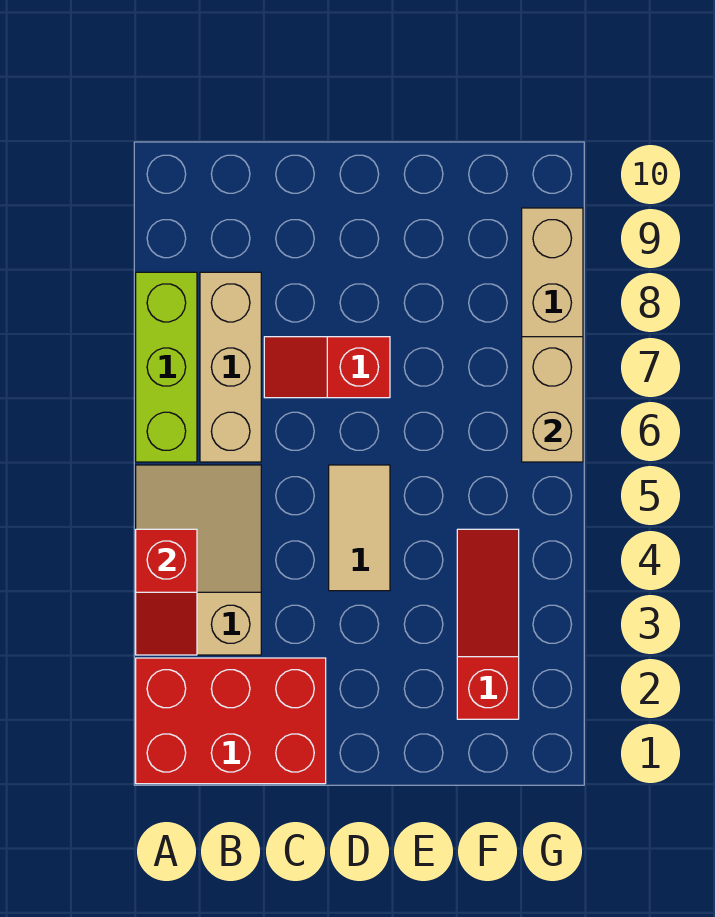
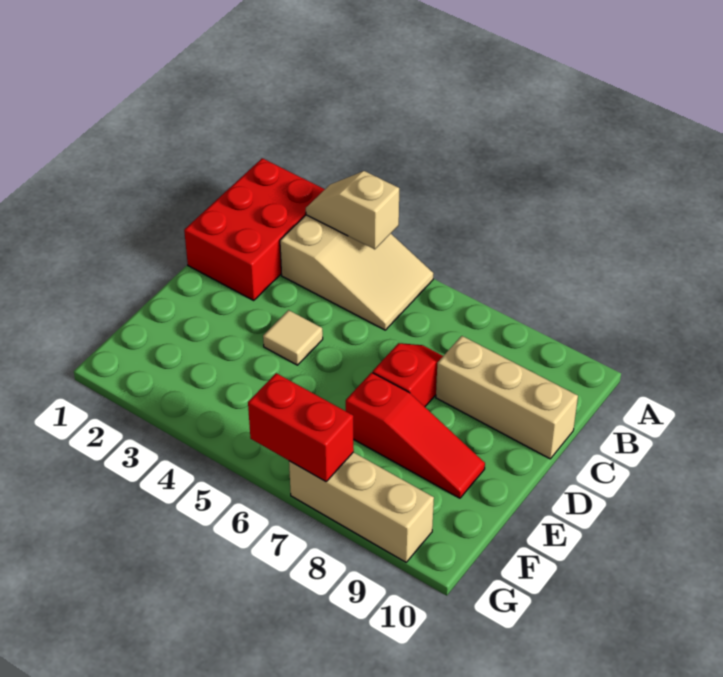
red 1x2 slope [136,529,197,655] -> tan 1x2 slope [306,171,399,249]
lime 1x3 brick [136,272,197,462] -> none
tan 1x3 brick [200,272,261,462] -> tan 1x3 brick moved to [436,336,578,459]
tan 1x2 tile [329,465,390,591] -> tan 1x1 tile [263,310,323,365]
red 1x3 slope [457,529,519,719] -> red 1x3 slope moved to [346,372,485,498]
tan 1x2 brick [522,337,583,462] -> red 1x2 brick [248,373,354,482]

